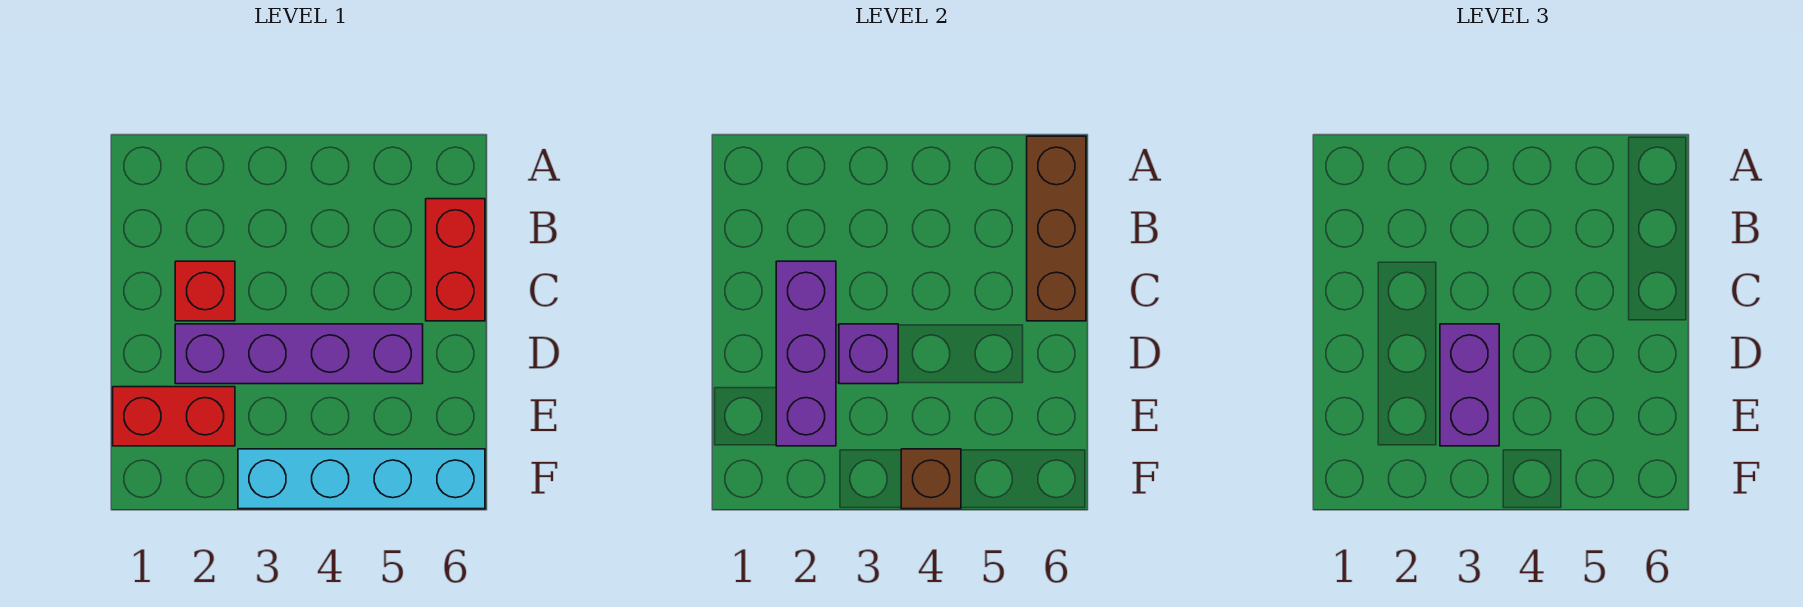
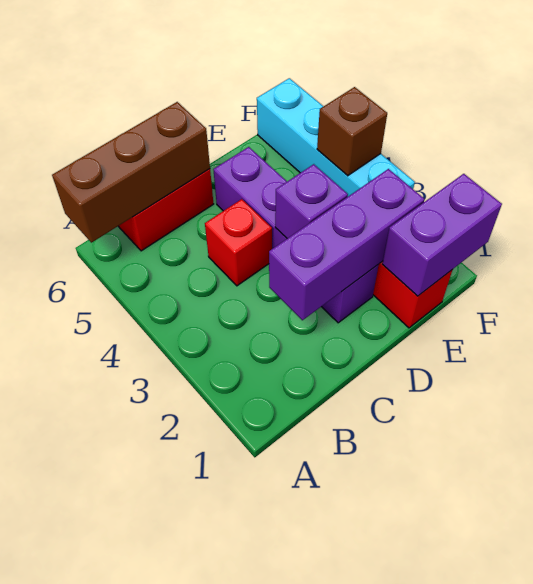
red 1x1 brick [175,261,235,321] -> red 1x1 brick moved to [205,199,272,286]
purple 1x2 brick [1440,324,1499,446] -> purple 1x2 brick moved to [382,174,502,296]

